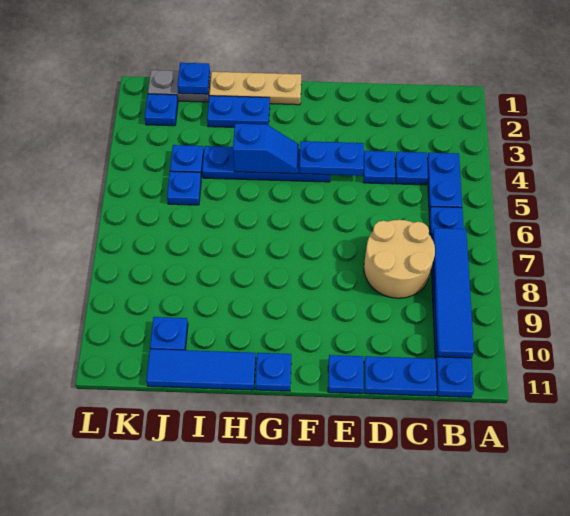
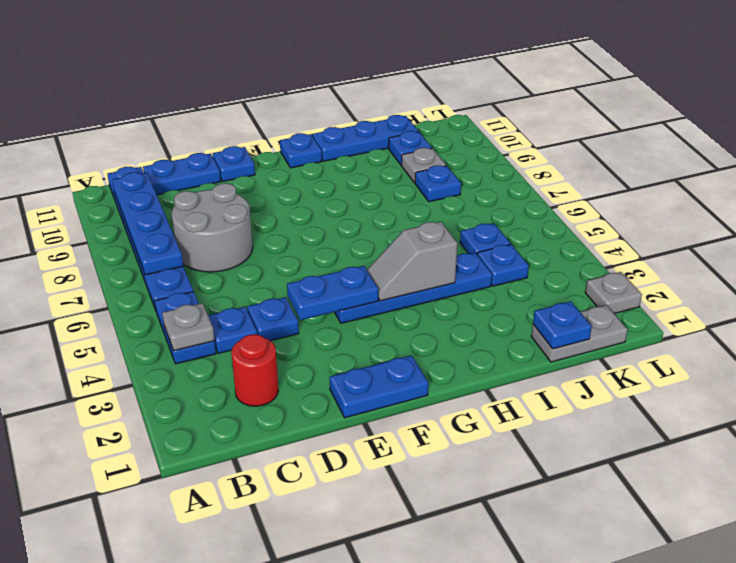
none -> grey 1x1 plate [162,303,215,351]
blue 1x4 tile [432,228,474,358] -> blue 1x4 plate [112,172,183,275]
none -> red 1x1 round brick [231,334,278,406]
tan 2x2 round brick [364,220,435,298] -> grey 2x2 round brick [172,183,253,272]
tan 1x3 plate [209,72,301,105] -> none
blue 1x2 slope [233,124,299,174] -> grey 1x2 slope [367,222,457,301]
blue 1x2 plate [207,96,270,127] -> blue 1x2 plate moved to [329,355,428,418]
blue 1x3 tile [146,349,256,390] -> blue 1x3 plate [312,115,418,161]
none -> grey 1x1 plate [402,148,446,183]
blue 1x1 plate [145,94,178,126] -> blue 1x1 plate moved to [415,165,461,202]
none -> grey 1x1 plate [585,272,642,314]

